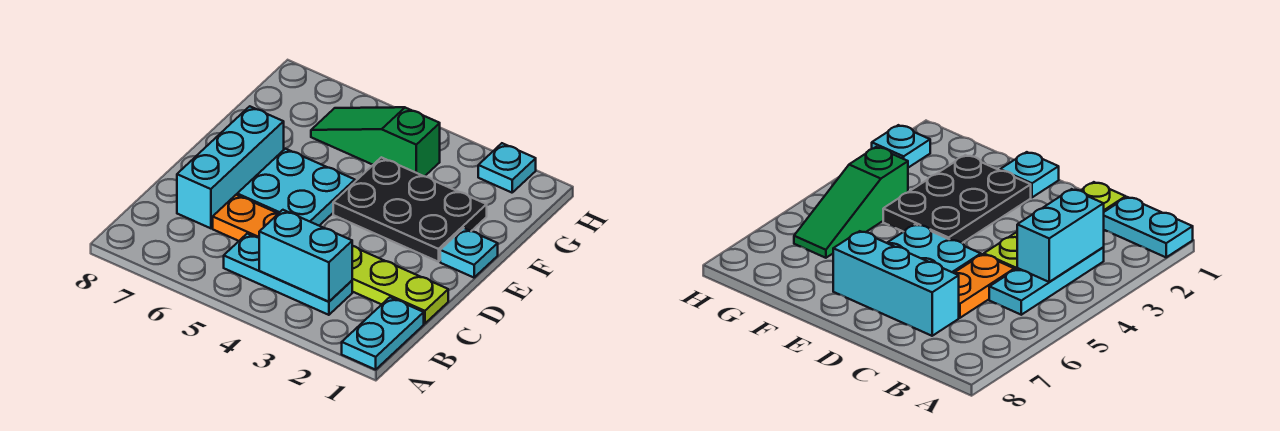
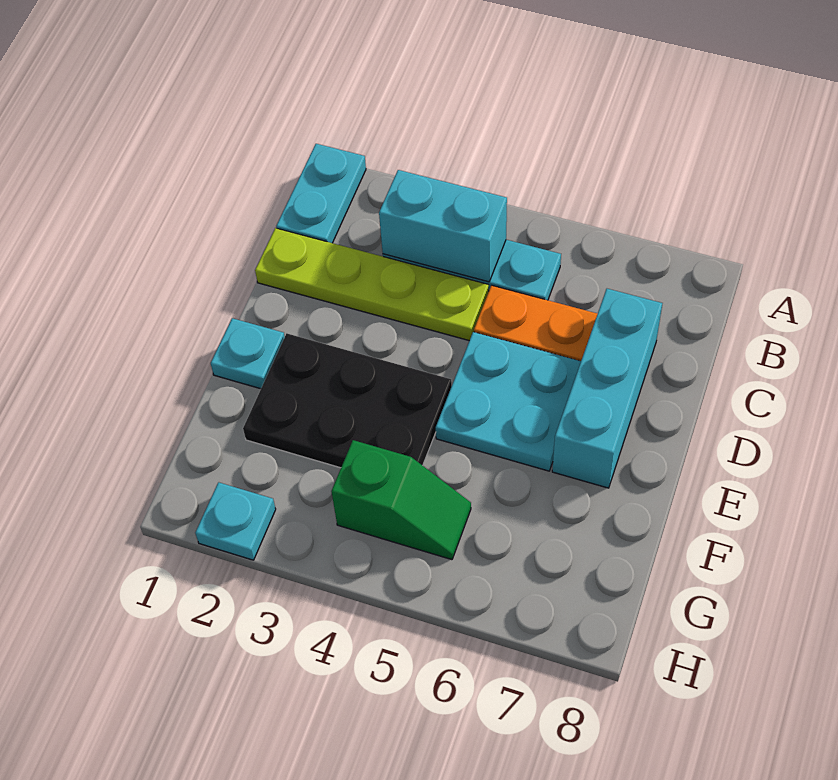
green 1x3 slope [311,107,440,176] -> green 1x2 slope [331,440,471,560]

